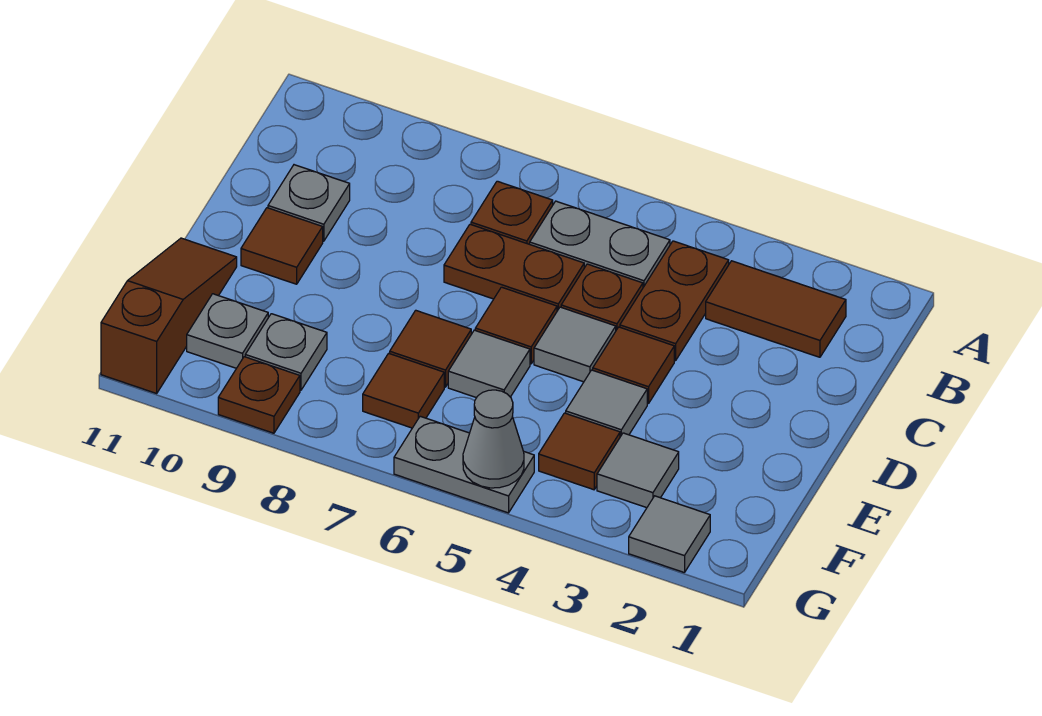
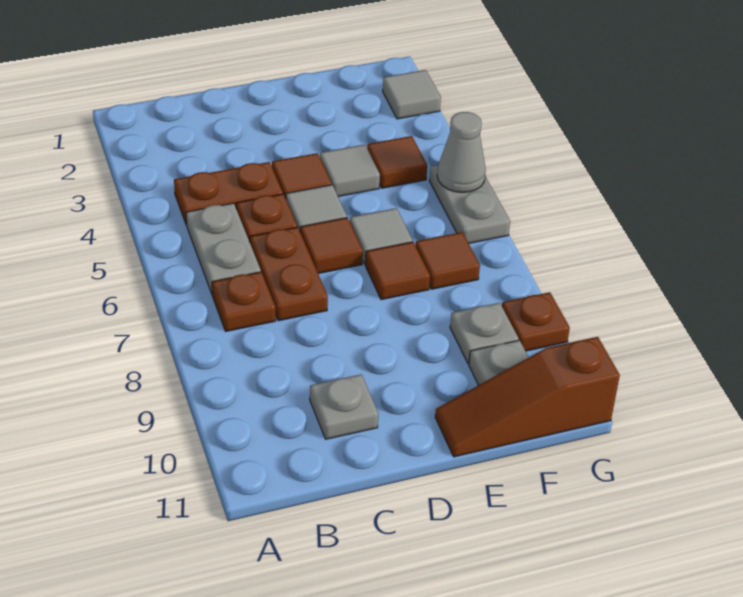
brown 1x2 tile [706,261,846,357] -> none
brown 1x1 tile [241,208,323,284] -> none
grey 1x1 tile [597,433,679,508] -> none

